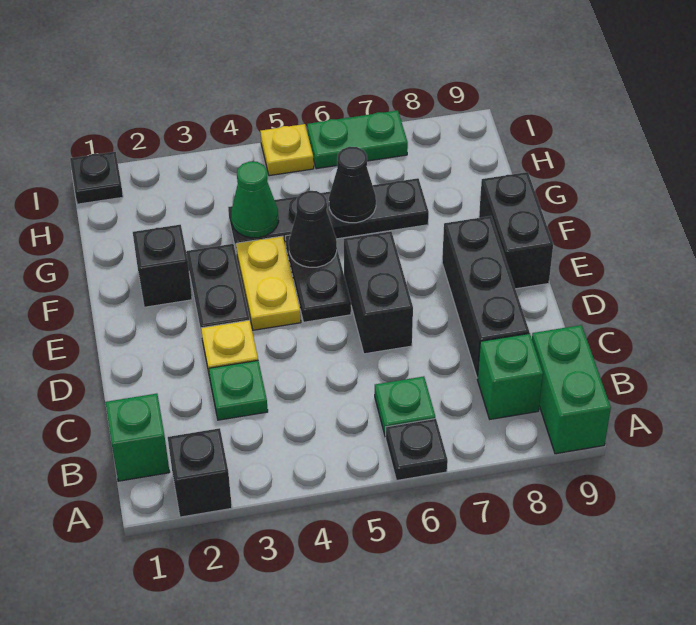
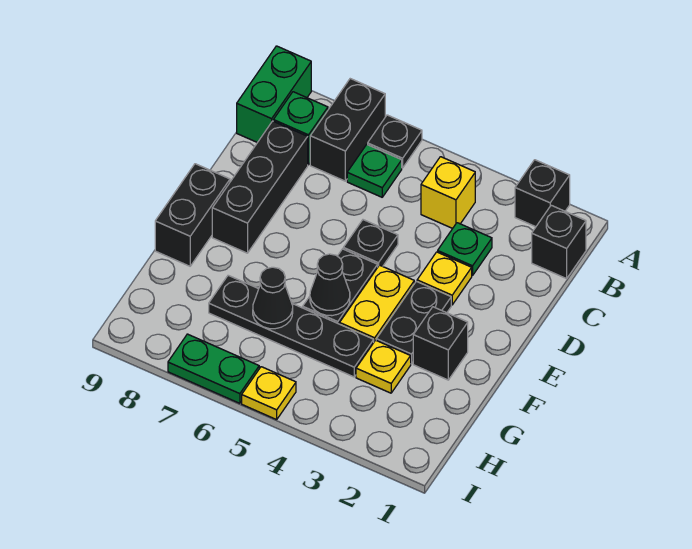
green 1x1 brick [105,394,170,481] -> black 1x1 brick [532,205,586,279]
none -> yellow 1x1 brick [421,157,475,229]
black 1x2 brick [344,231,413,354] -> black 1x2 brick moved to [310,79,385,181]
none -> yellow 1x1 plate [356,340,411,393]
green 1x1 cone [231,161,279,238] -> none
black 1x1 plate [70,152,123,204] -> black 1x1 plate moved to [343,220,398,266]

